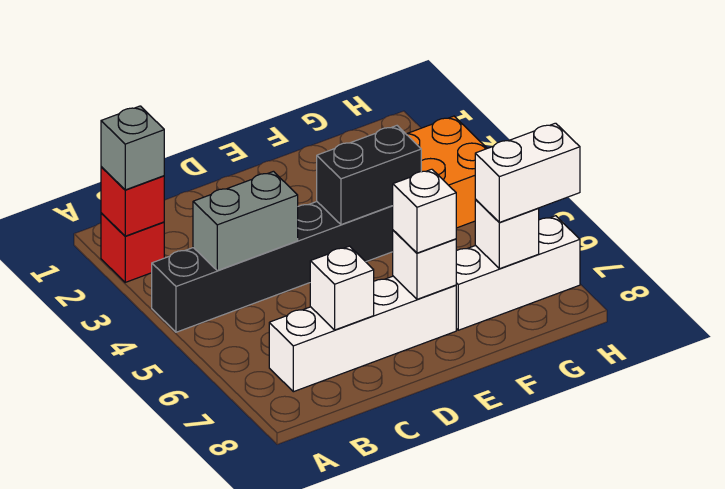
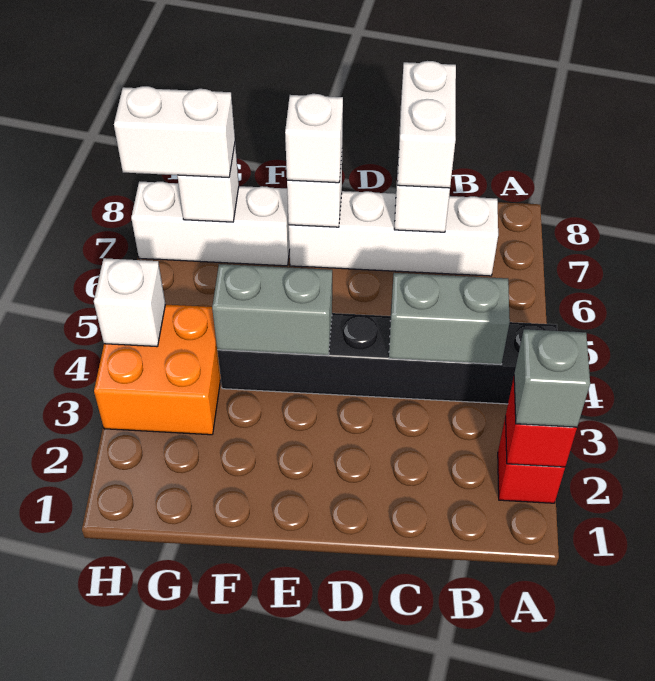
none -> white 1x2 brick [397,61,456,188]
black 1x2 brick [317,126,421,225] -> grey 1x2 brick [212,264,332,355]
none -> white 1x1 brick [94,258,165,347]

